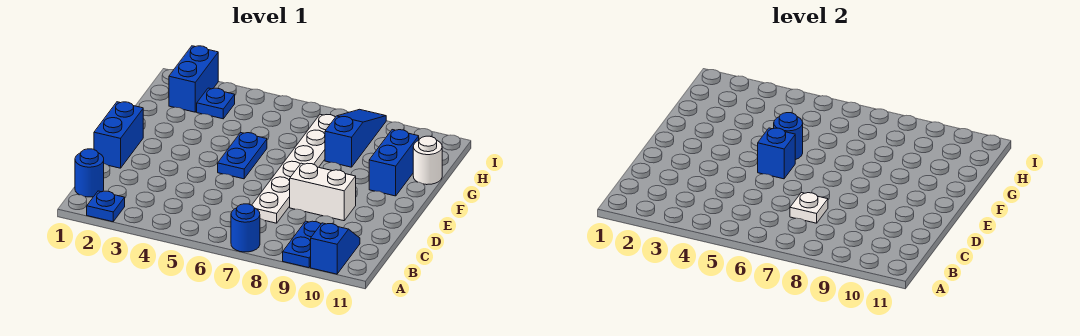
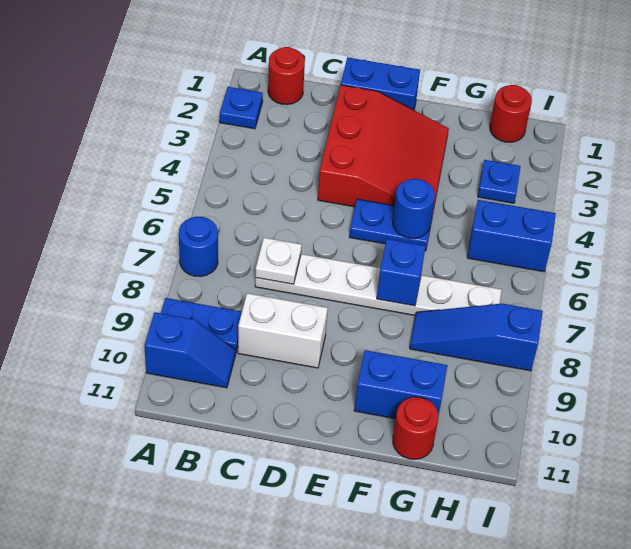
blue 1x1 round brick [75,149,104,197] -> red 1x1 round brick [268,47,305,105]
none -> red 3x3 slope [318,85,449,210]
white 1x2 brick [290,163,356,221] -> white 1x2 brick turned to [238,293,328,368]
blue 1x1 brick [758,128,795,179] -> blue 1x1 brick moved to [377,239,426,306]
blue 1x3 slope [325,109,386,167] -> blue 1x3 slope turned to [410,304,543,371]
white 1x1 round brick [413,136,442,185] -> red 1x1 round brick [393,397,438,459]
none -> red 1x1 round brick [490,85,532,142]
blue 1x2 brick [169,46,218,112] -> blue 1x2 brick moved to [467,200,556,272]

